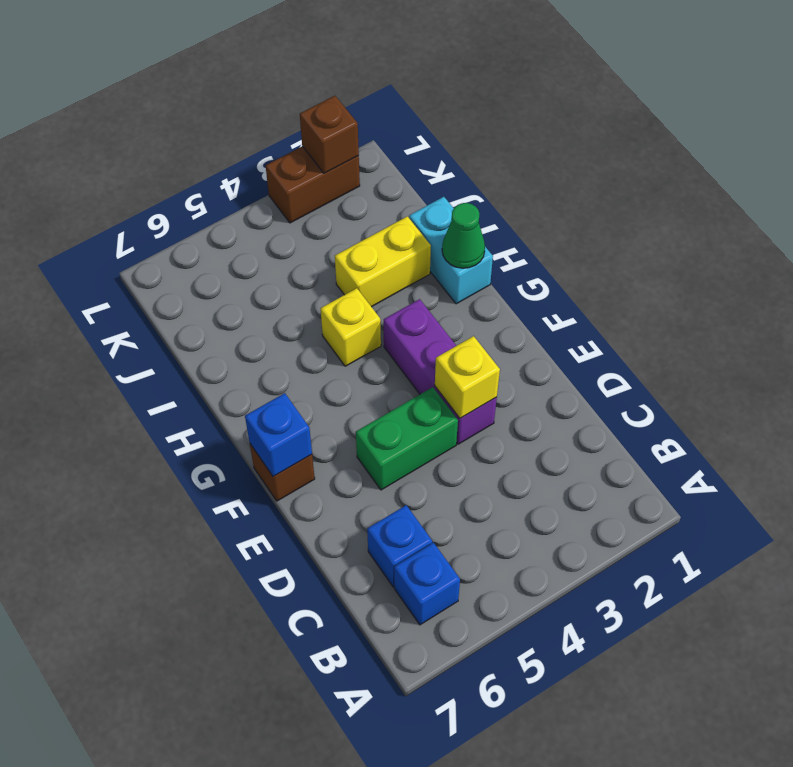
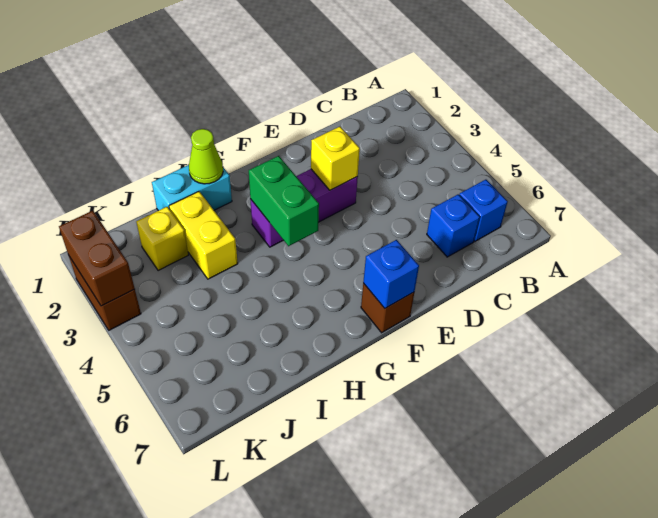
green 1x2 brick [356,387,458,490] -> green 1x2 brick moved to [249,156,319,246]
green 1x1 cone [442,203,485,268] -> lime 1x1 cone [189,129,223,184]
yellow 1x1 brick [321,288,381,366] -> yellow 1x1 brick moved to [136,207,188,271]
brown 1x1 brick [300,96,359,173] -> brown 1x2 brick [59,211,135,306]

